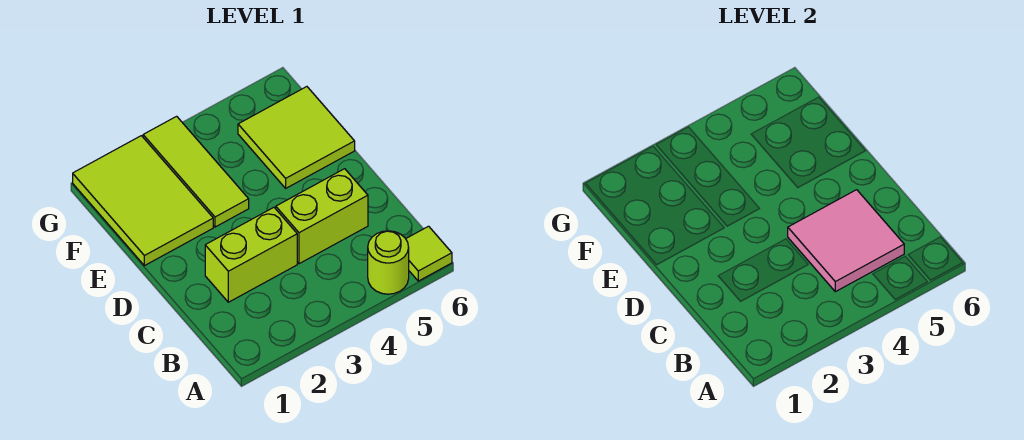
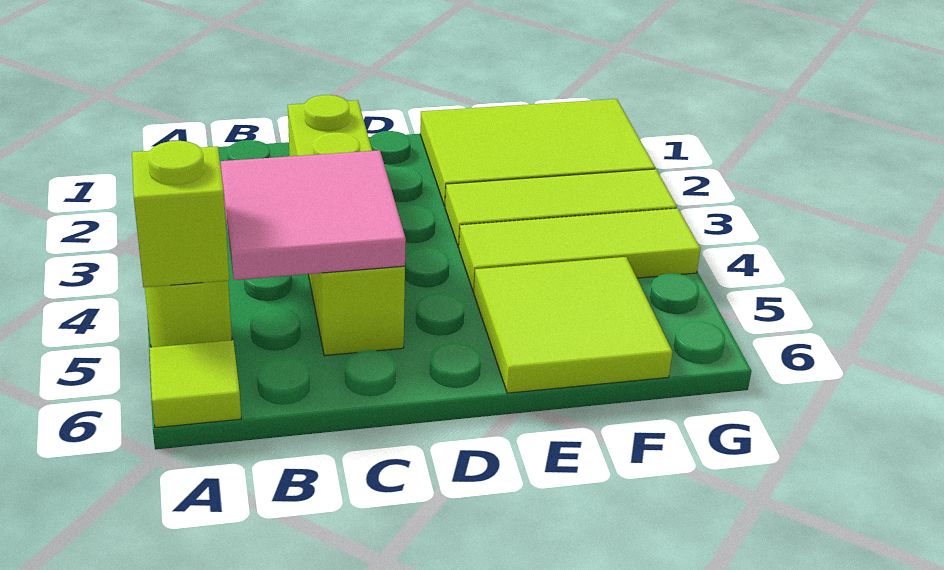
none -> lime 1x1 brick [132,141,229,287]
none -> lime 1x3 tile [459,208,701,292]

